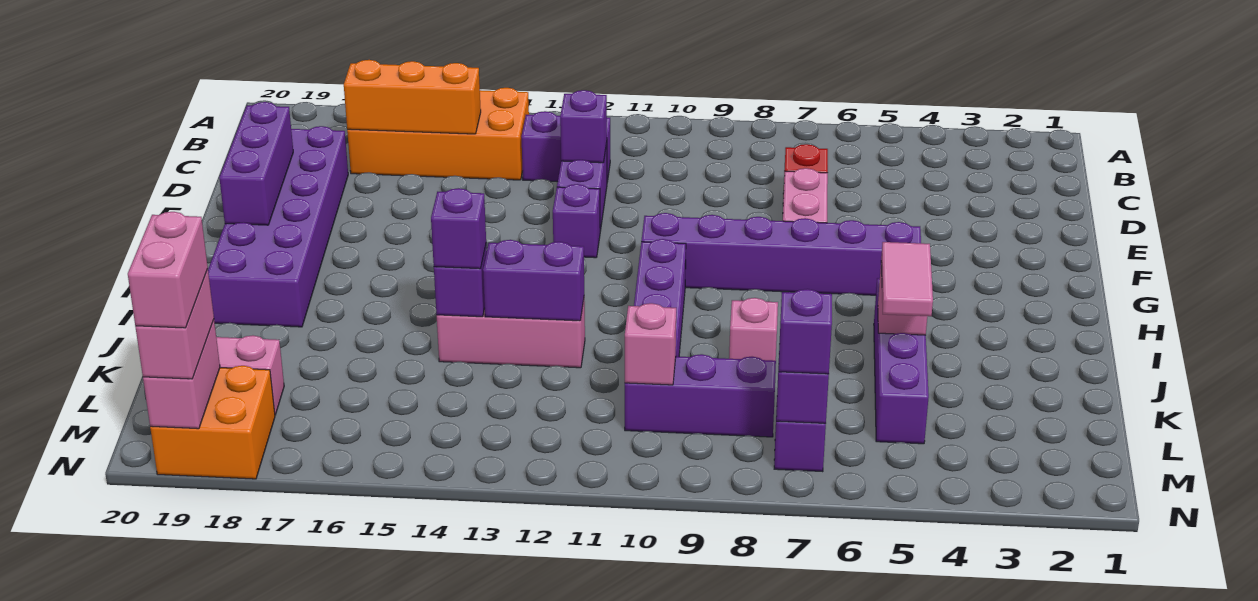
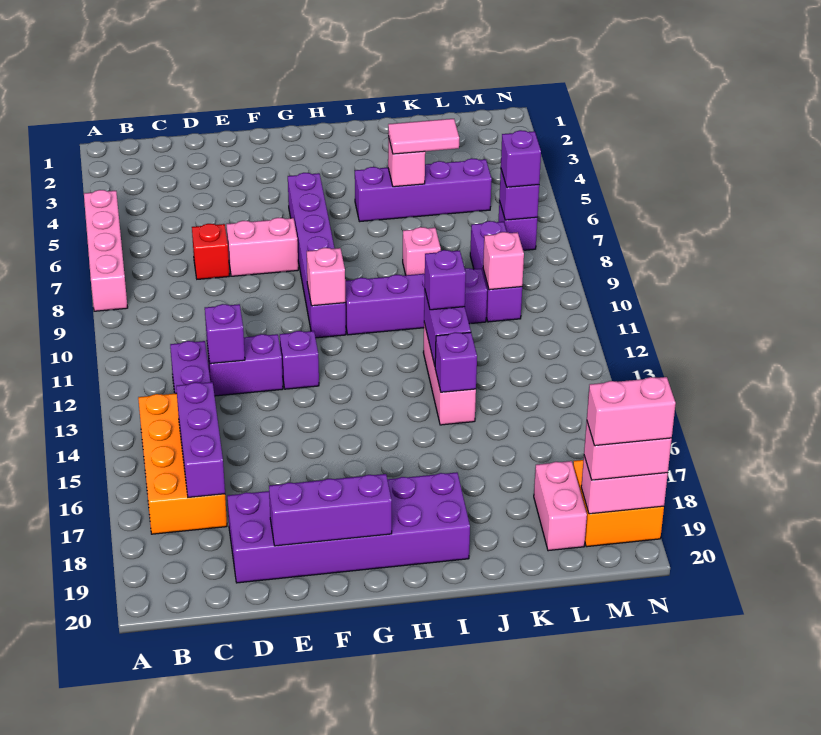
none -> pink 1x4 brick [84,190,128,311]
orange 1x3 brick [344,60,481,134] -> purple 1x3 brick [176,382,225,498]
none -> pink 1x1 brick [307,248,345,306]
purple 1x1 brick [431,188,486,269] -> purple 1x1 brick moved to [425,250,466,310]

